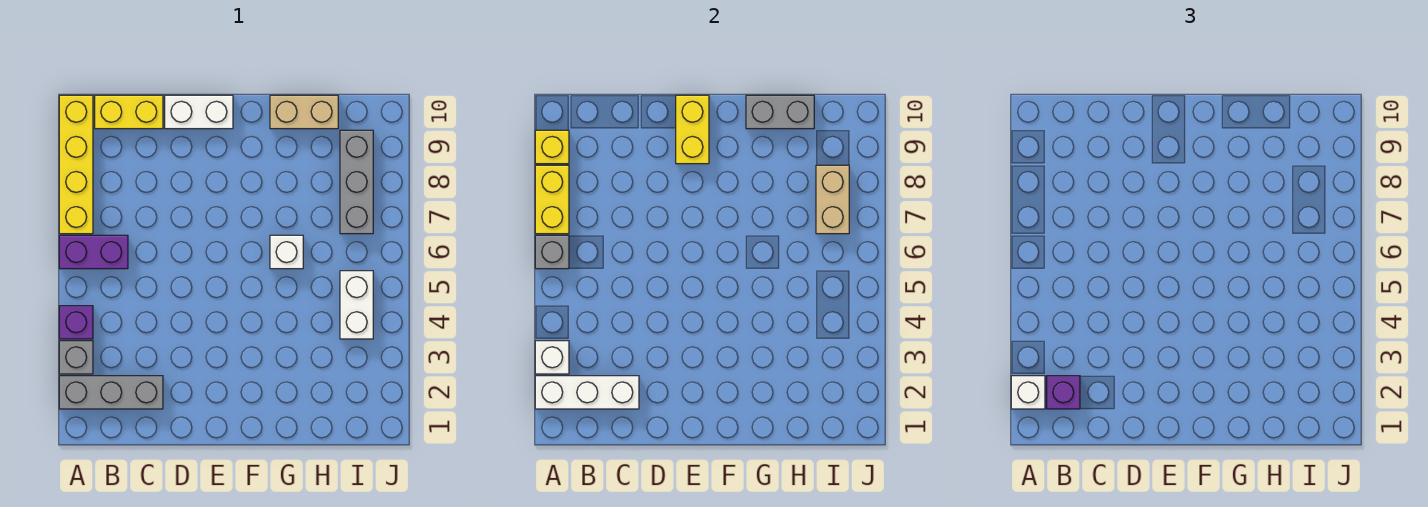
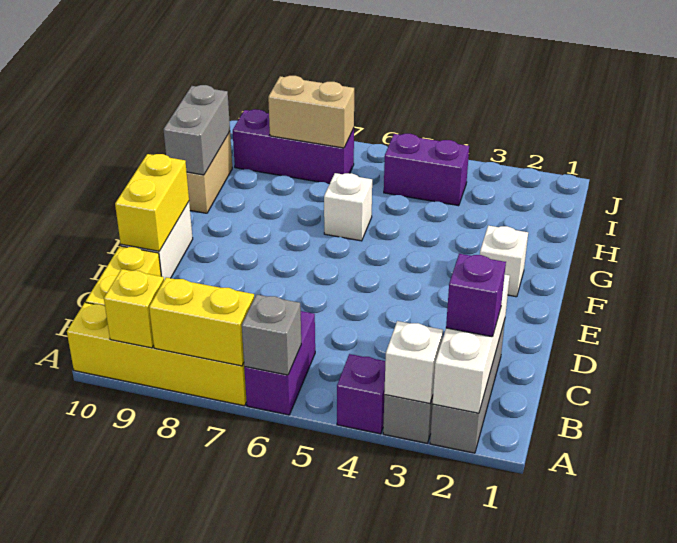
white 1x1 brick [1011,376,1045,409] -> white 1x1 brick moved to [480,225,528,297]
yellow 1x2 brick [676,95,709,164] -> yellow 1x2 brick turned to [115,154,189,251]
white 1x2 brick [340,271,373,339] -> purple 1x2 brick [384,134,469,206]
grey 1x3 brick [340,130,373,234] -> purple 1x3 brick [233,109,354,184]

